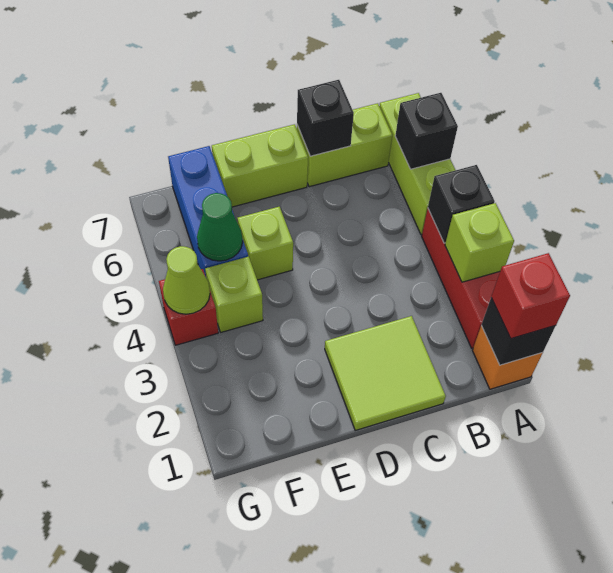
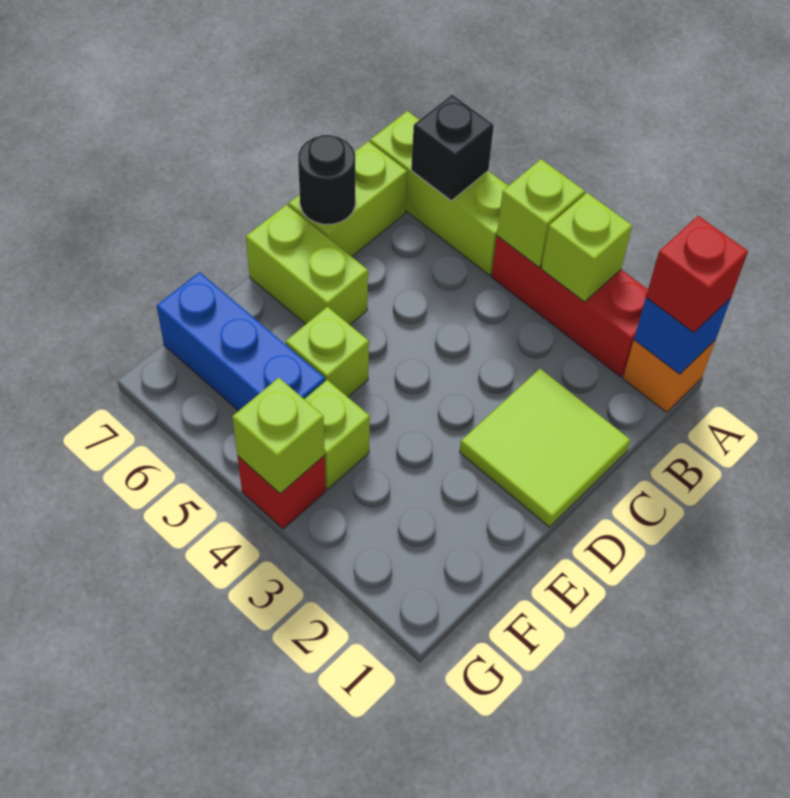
black 1x1 brick [481,298,556,365] -> blue 1x1 brick [634,297,731,374]
black 1x1 brick [428,165,495,243] -> lime 1x1 brick [497,159,585,267]
black 1x1 brick [297,80,354,156] -> black 1x1 round brick [298,135,355,224]
lime 1x2 brick [212,124,308,207] -> lime 1x2 brick turned to [246,205,368,325]
green 1x1 cone [197,193,243,261] -> none
lime 1x1 cone [163,246,210,314] -> lime 1x1 brick [232,378,325,494]

